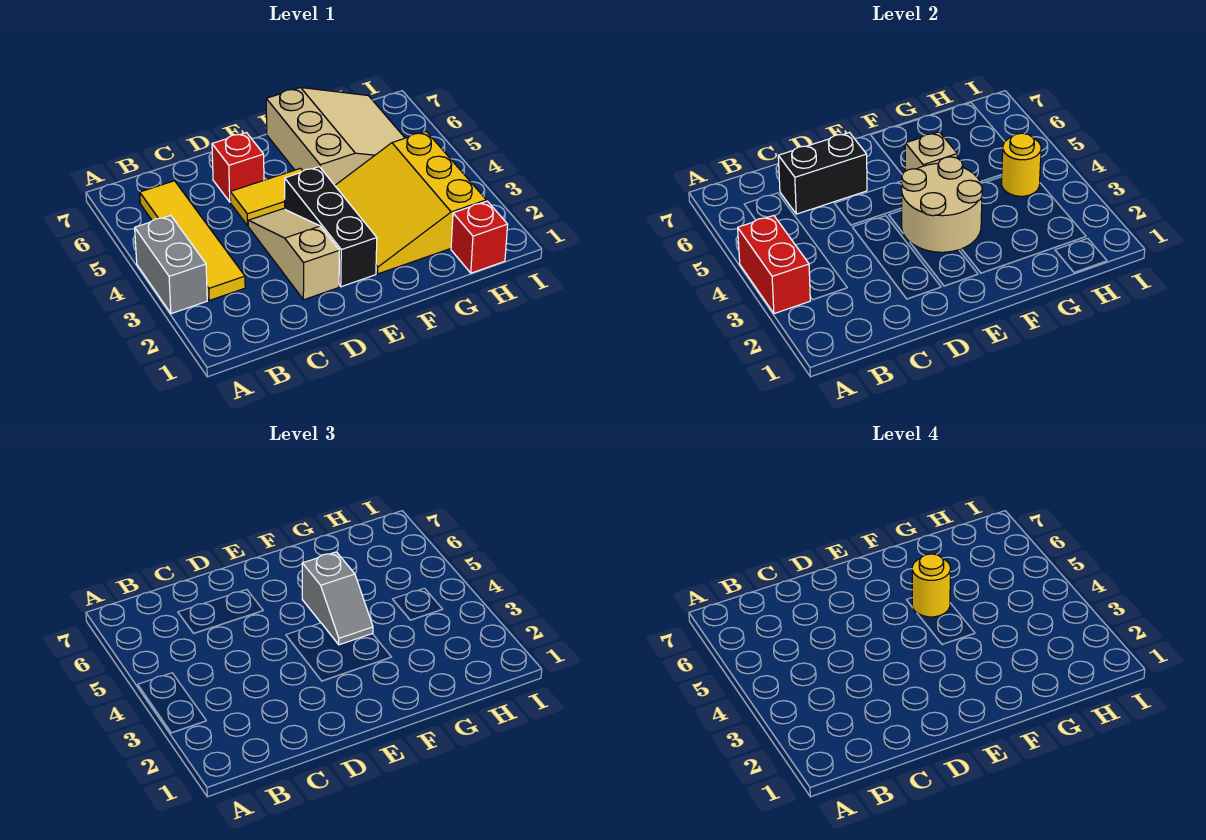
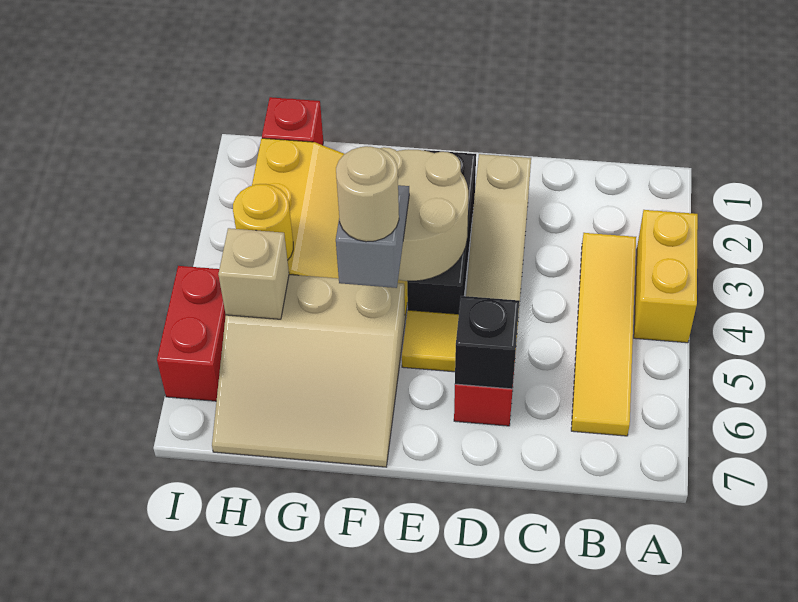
grey 1x2 brick [135,216,207,314] -> yellow 1x2 brick [634,210,698,343]
red 1x2 brick [738,216,810,314] -> red 1x2 brick moved to [157,266,226,401]
black 1x2 brick [778,133,867,214] -> black 1x1 brick [455,296,519,389]
tan 3x3 slope [266,88,405,185] -> tan 3x3 slope turned to [212,275,405,467]
tan 1x1 brick [905,132,957,171] -> tan 1x1 brick moved to [218,228,289,319]
yellow 1x1 round brick [912,554,950,617] -> tan 1x1 round brick [336,146,399,242]

